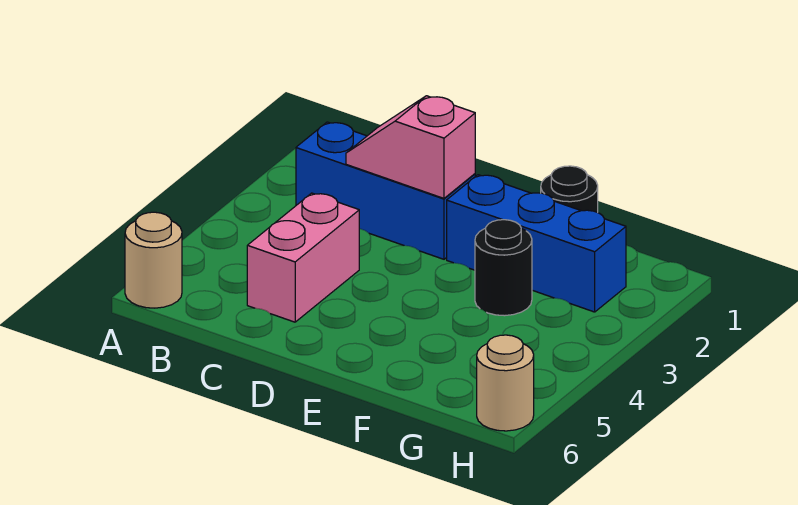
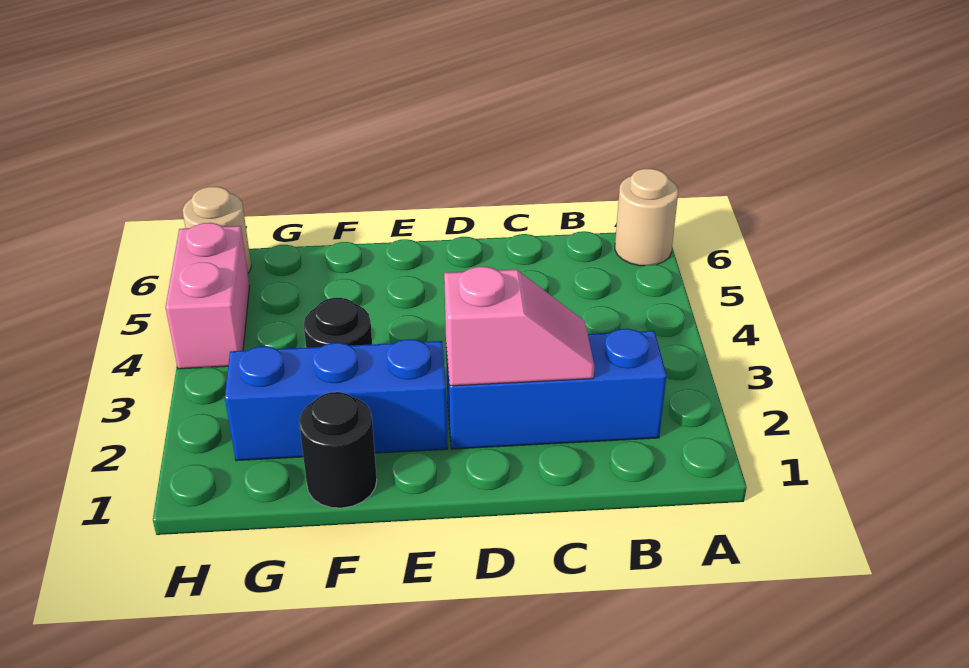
pink 1x2 brick [247,193,359,322] -> pink 1x2 brick moved to [165,223,250,369]

